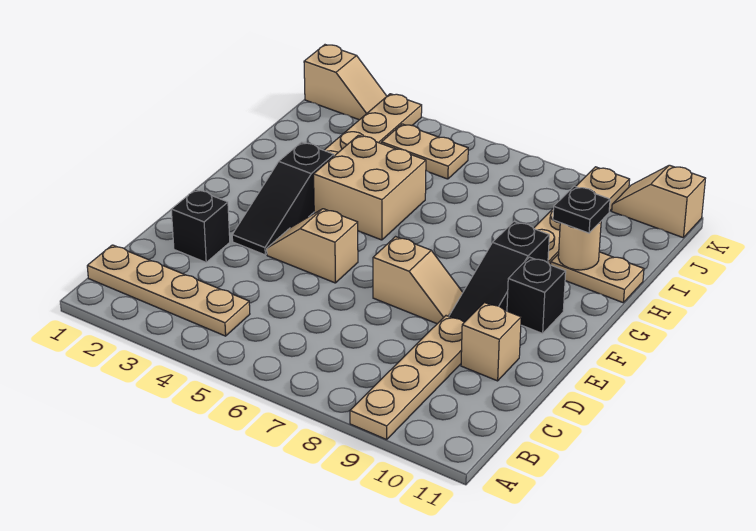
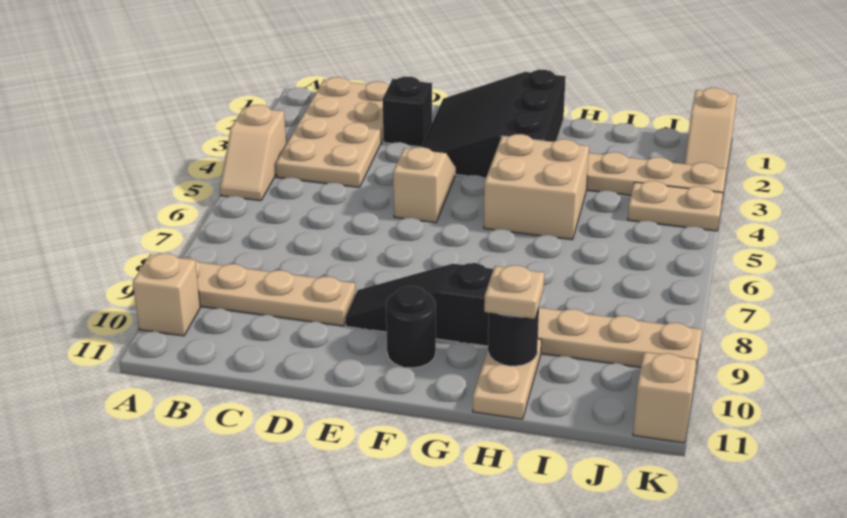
tan 1x4 plate [87,245,250,336] -> tan 2x4 plate [276,77,389,187]
tan 1x1 brick [461,303,521,381] -> tan 1x1 brick moved to [133,253,200,336]
black 1x3 slope [232,142,334,255] -> black 3x3 slope [422,70,566,178]
tan 1x2 slope [373,237,463,324] -> tan 1x2 slope moved to [220,105,286,201]
black 1x1 brick [507,257,566,333] -> black 1x1 round brick [386,286,436,368]
tan 1x1 round brick [558,222,601,270] -> black 1x1 round brick [488,306,539,366]
black 1x1 plate [553,186,610,233] -> tan 1x1 plate [484,265,544,319]
tan 1x2 plate [382,124,468,179] -> tan 1x2 plate turned to [628,181,723,231]

